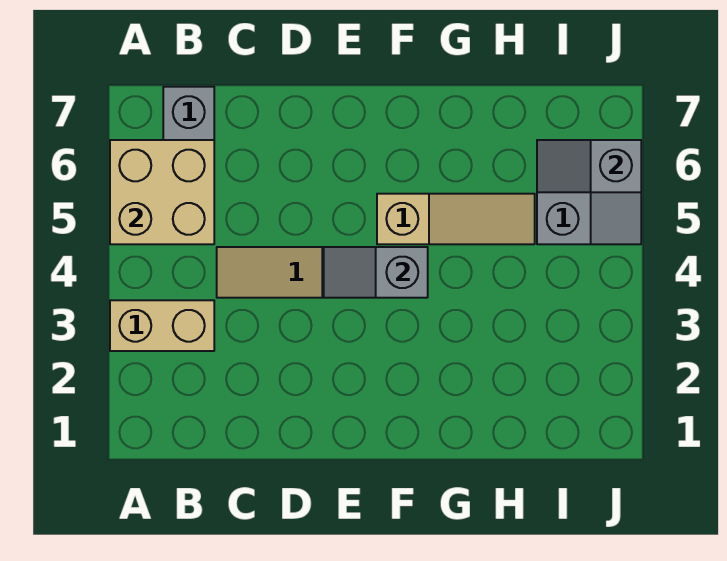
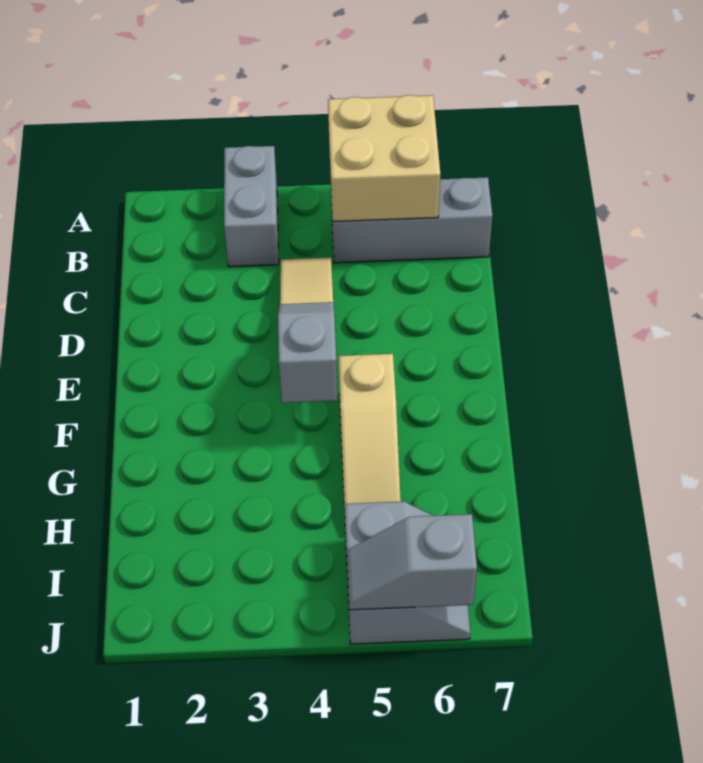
tan 1x2 brick [110,300,214,351] -> grey 1x2 brick [224,146,279,267]

